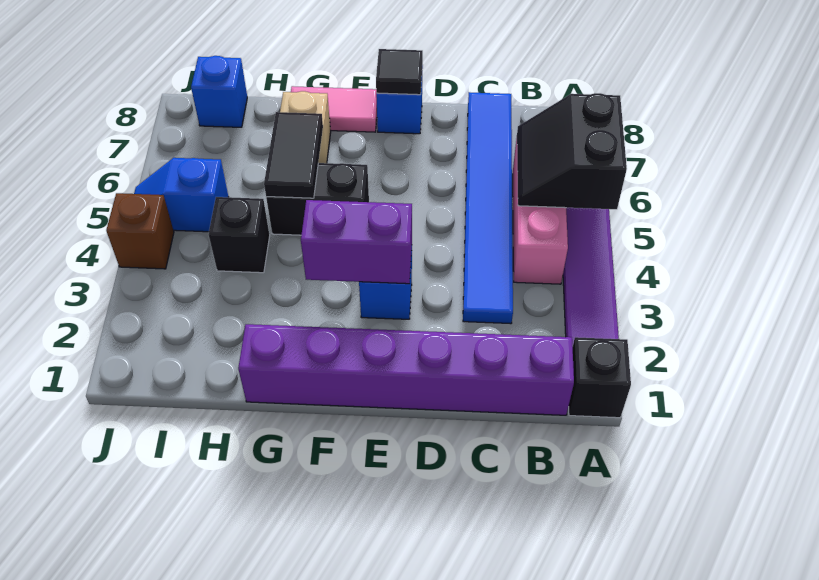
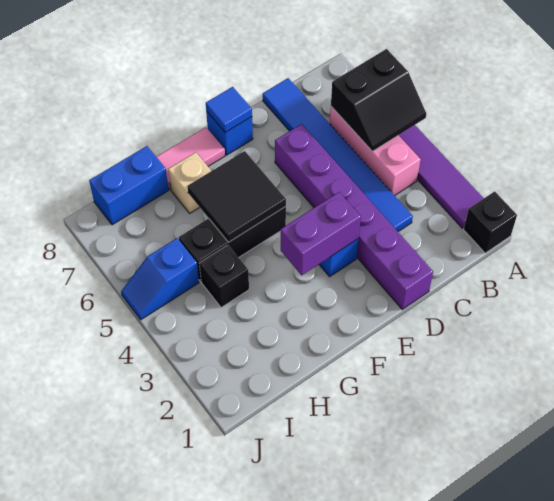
black 2x2 slope [517,93,627,209] -> black 2x2 slope turned to [331,49,426,151]
purple 1x6 brick [238,324,574,415] -> purple 1x6 brick turned to [275,124,433,309]
black 1x1 tile [376,49,423,95] -> blue 1x1 tile [206,87,252,132]
black 1x2 brick [266,163,369,235] -> black 1x3 brick [179,207,286,281]
black 1x2 tile [264,112,323,198] -> black 2x2 tile [187,151,286,242]
blue 1x1 brick [191,56,247,127] -> blue 1x2 brick [89,146,169,225]
brown 1x1 brick [106,193,174,269] -> none

